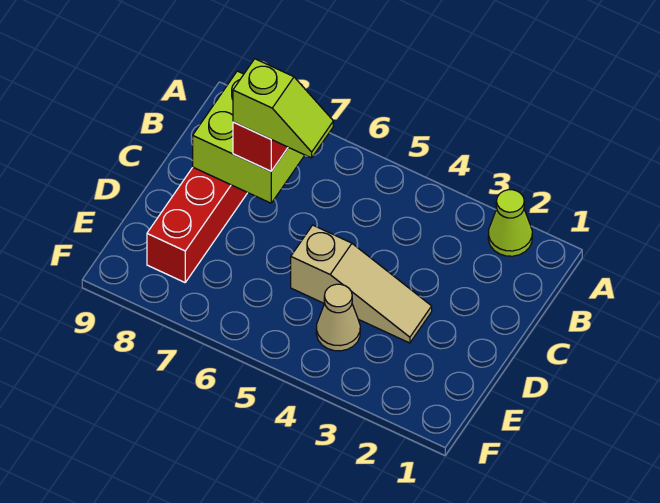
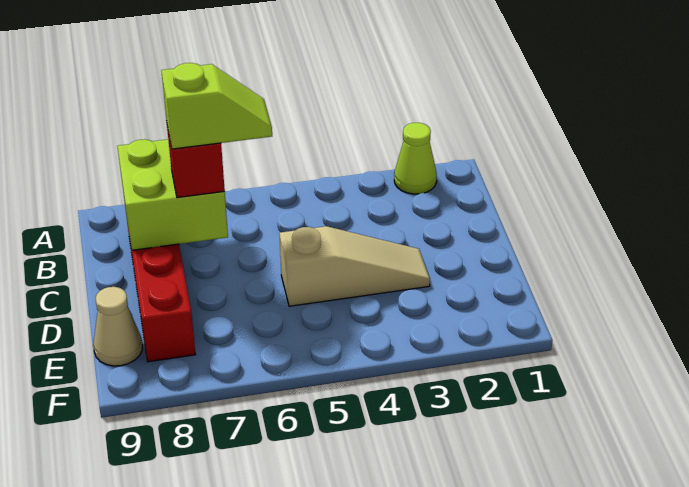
tan 1x1 cone [316,284,360,351] -> tan 1x1 cone moved to [93,287,143,366]

